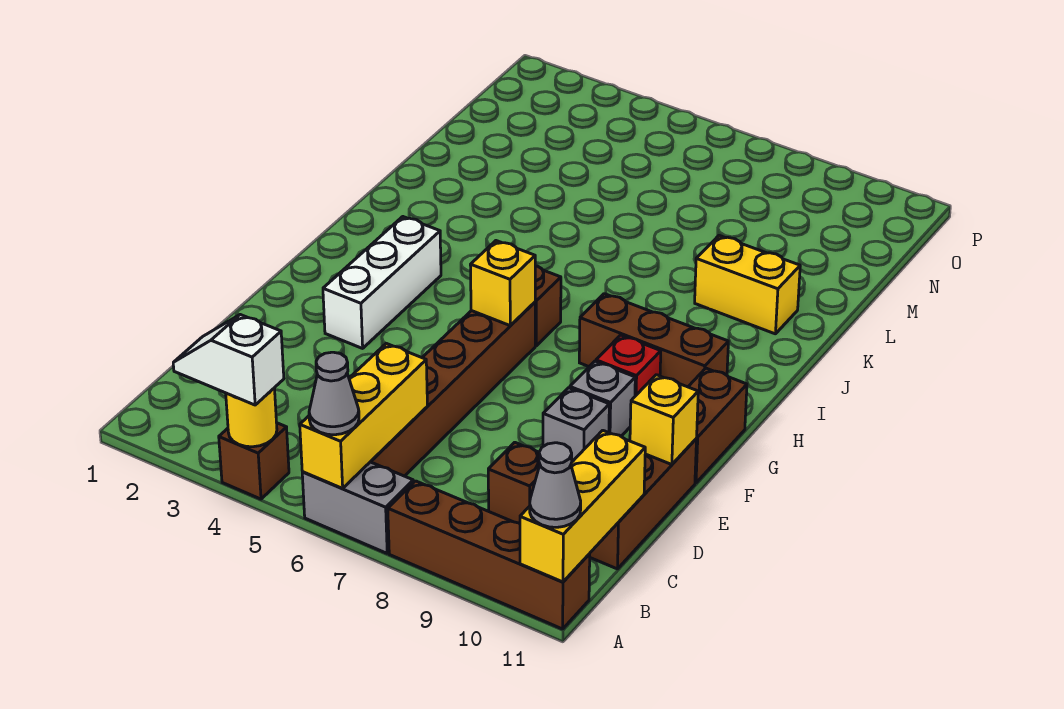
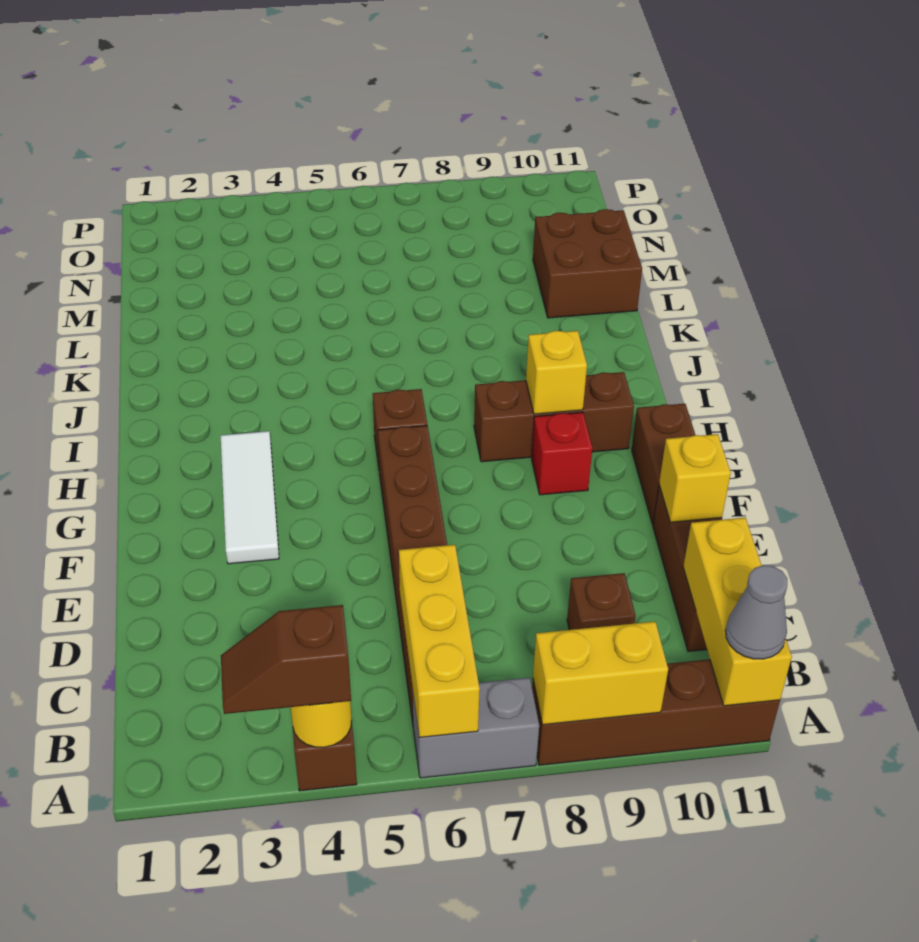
white 1x2 slope [173,315,284,405] -> brown 1x2 slope [221,605,351,714]
grey 1x1 cone [309,352,359,435] -> none
grey 1x1 brick [543,388,609,462] -> none
white 1x3 brick [323,217,441,348] -> white 1x3 tile [221,431,279,564]
grey 1x1 brick [570,361,635,436] -> none
yellow 1x1 brick [470,241,535,326] -> yellow 1x1 brick moved to [526,331,587,414]
yellow 1x2 brick [695,236,800,334] -> yellow 1x2 brick moved to [533,622,668,725]
none -> brown 2x2 brick [533,209,642,318]

